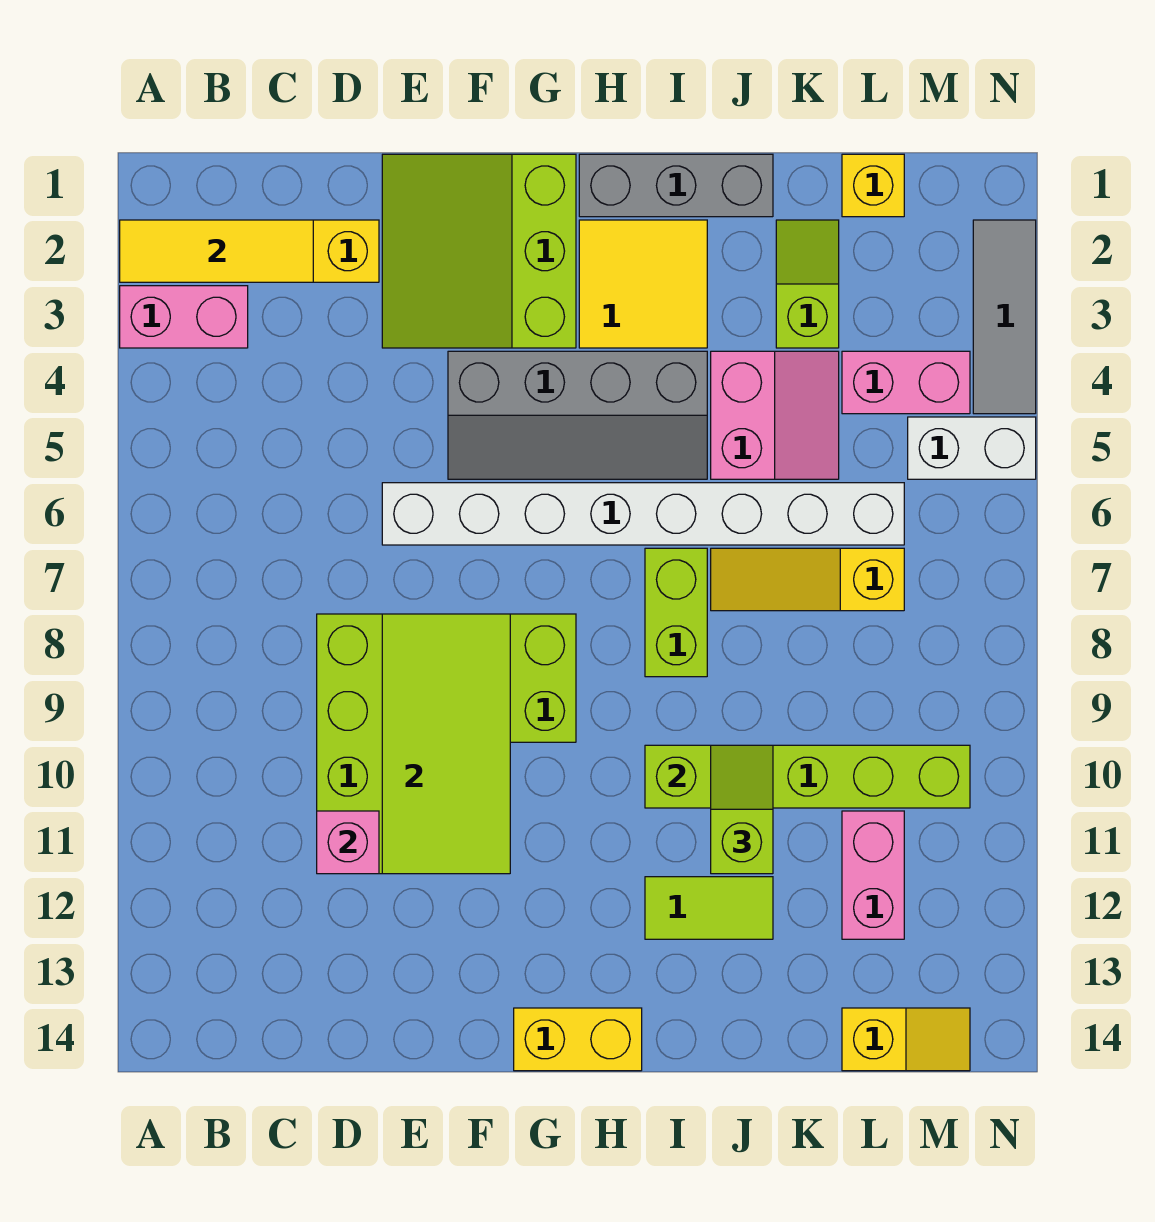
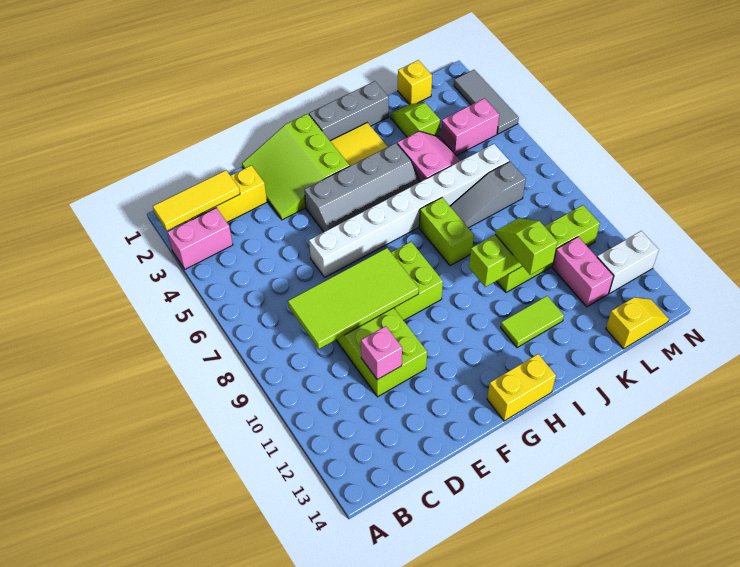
lime 2x4 tile [382,614,510,874] -> lime 2x4 tile turned to [288,248,419,349]
yellow 1x3 slope [711,548,904,611] -> grey 1x3 slope [450,162,526,228]
white 1x2 brick [908,417,1036,479] -> white 1x2 brick moved to [597,231,659,294]

